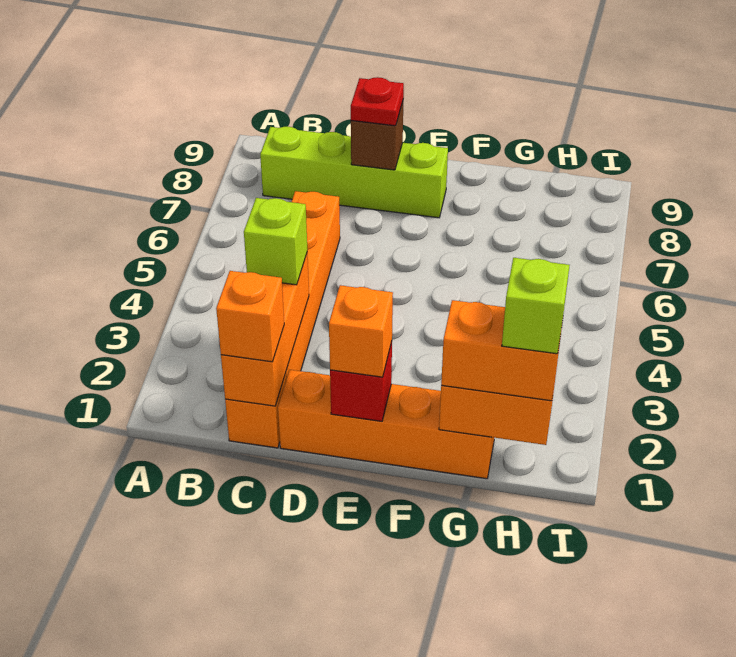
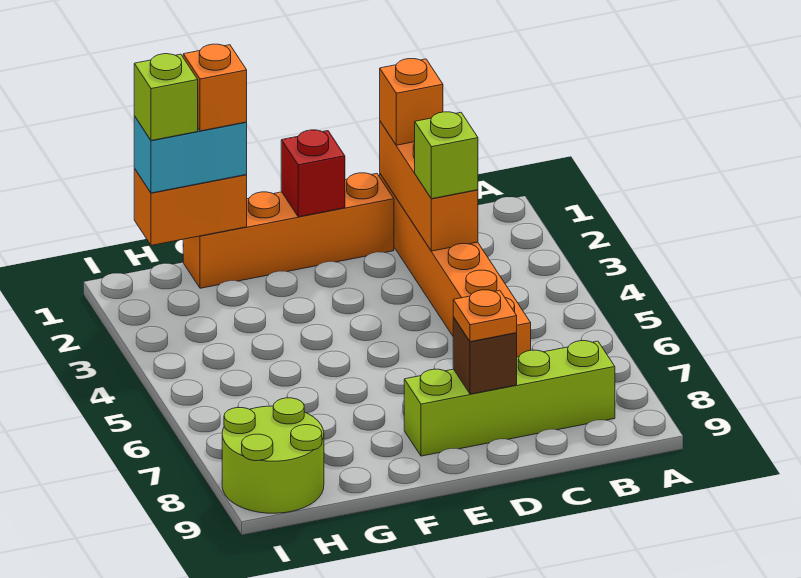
red 1x1 plate [351,77,404,126] -> orange 1x1 plate [453,290,517,342]
orange 1x1 brick [329,285,393,377] -> orange 1x1 brick moved to [183,44,247,131]
orange 1x2 brick [441,300,562,401] -> cyan 1x2 brick [134,116,247,193]
none -> lime 2x2 round brick [222,398,324,513]

